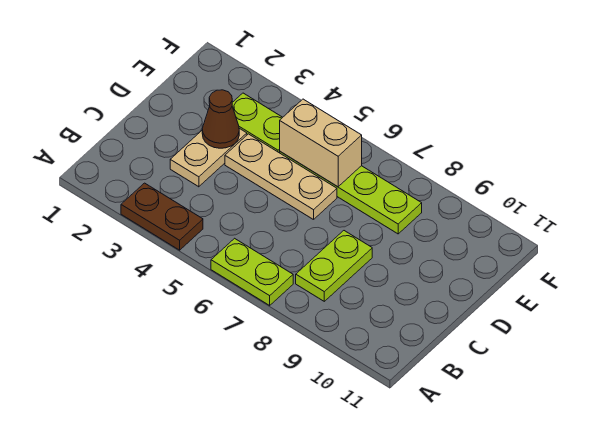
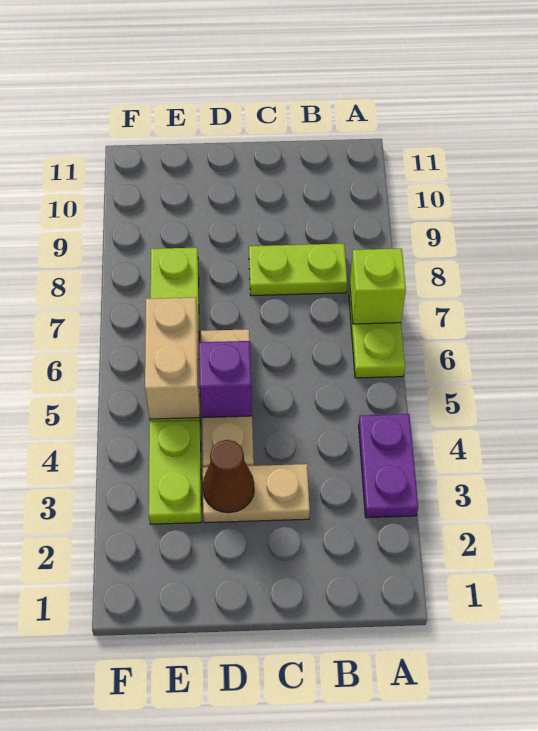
brown 1x2 plate [121,183,203,250] -> purple 1x2 plate [359,414,418,518]
none -> lime 1x1 brick [350,249,406,324]
none -> purple 1x1 brick [199,341,252,418]

